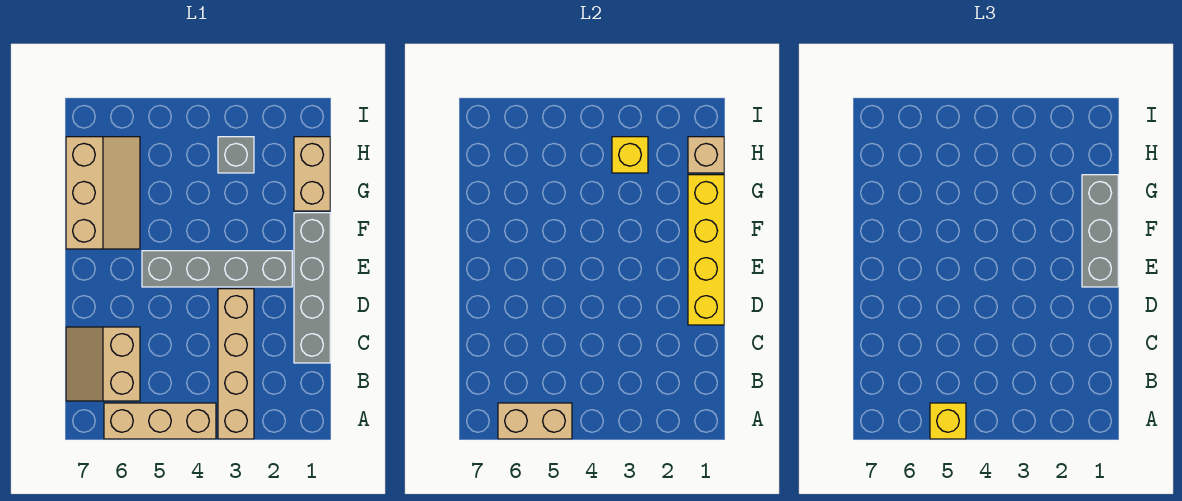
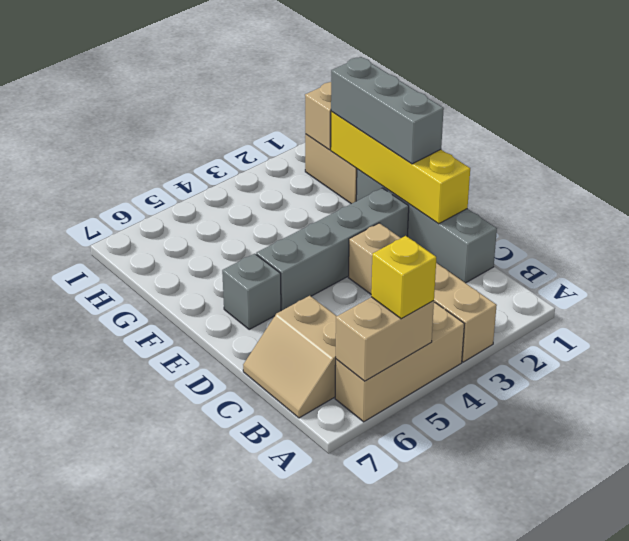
tan 2x3 slope [66,137,140,249] -> none
grey 1x1 brick [218,137,254,173] -> grey 1x1 brick moved to [222,254,281,329]
yellow 1x1 brick [612,137,648,173] -> none

